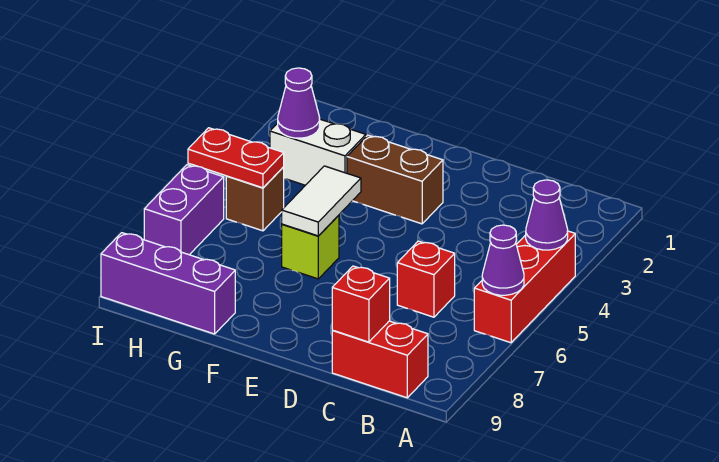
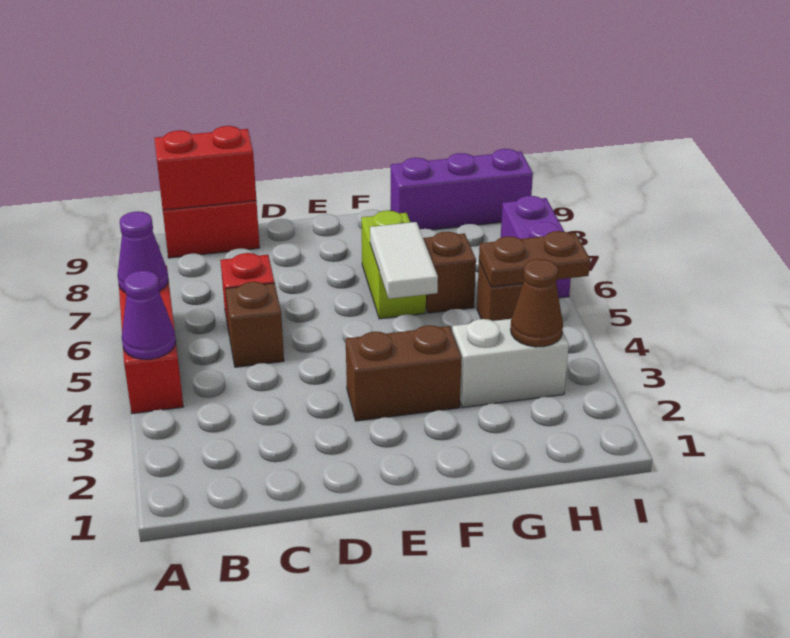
none -> brown 1x1 brick [225,282,284,367]
red 1x1 brick [332,266,390,342] -> red 1x2 brick [154,126,256,210]
lime 1x1 brick [282,215,339,279] -> lime 1x2 brick [361,211,426,319]
none -> brown 1x1 brick [423,232,476,313]
purple 1x1 cone [278,68,320,138] -> brown 1x1 cone [511,259,563,347]
red 1x2 plate [188,128,284,188] -> brown 1x2 plate [479,231,590,287]

